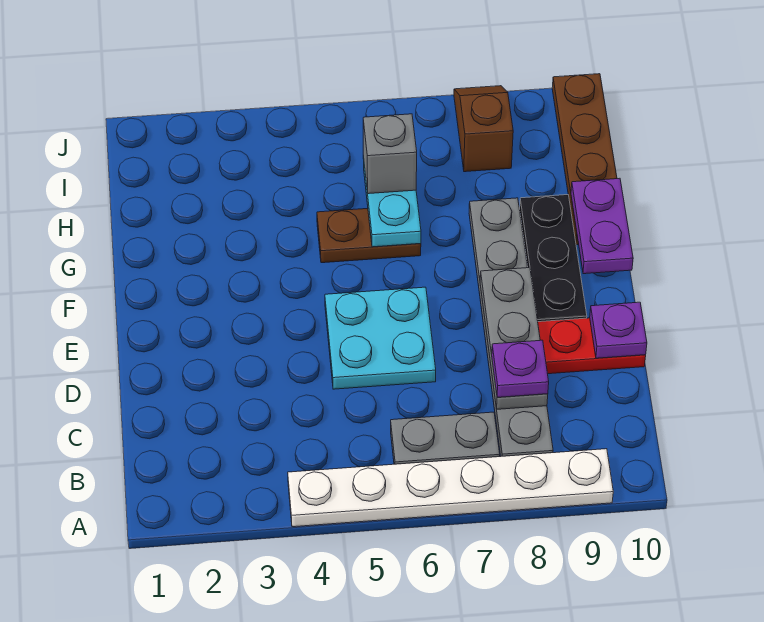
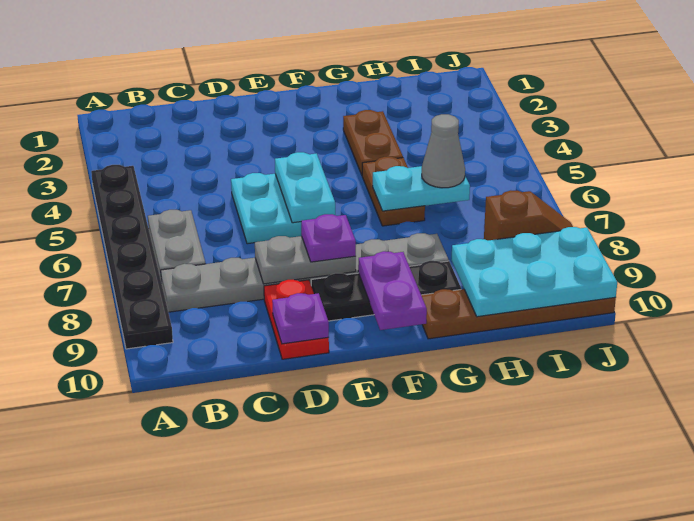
white 1x6 plate [288,449,613,527] -> black 1x6 plate [91,165,173,349]
grey 1x3 plate [480,268,548,409] -> grey 1x2 plate [255,236,356,284]
purple 1x1 plate [492,340,549,397] -> purple 1x1 plate moved to [301,214,356,262]
none -> cyan 1x2 plate [275,152,335,223]
purple 1x2 plate [571,178,633,274] -> purple 1x2 plate turned to [358,251,427,330]
none -> brown 1x2 plate [343,110,403,175]
grey 1x1 brick [363,114,417,194] -> grey 1x1 cone [422,114,465,188]
none -> cyan 2x3 plate [451,227,617,317]

